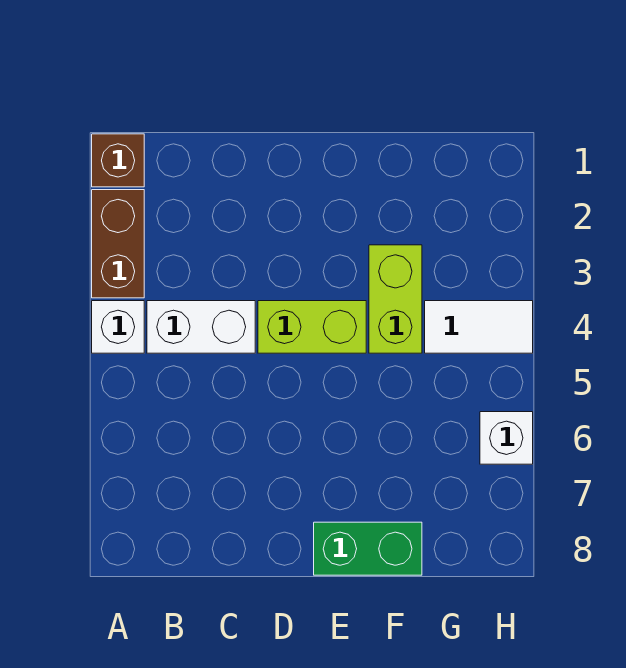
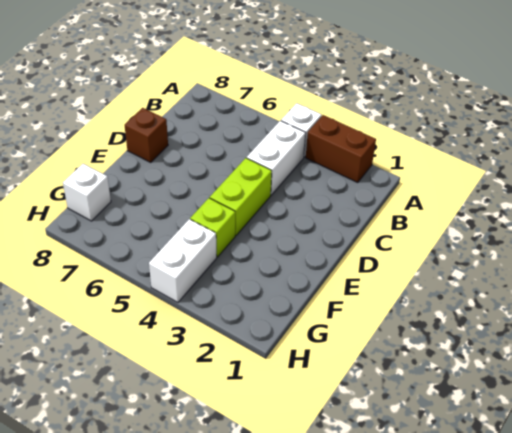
brown 1x1 brick [92,134,144,187] -> brown 1x1 brick moved to [125,108,168,162]
green 1x2 brick [314,522,422,575] -> none
lime 1x2 brick [369,245,422,353] -> lime 1x1 brick [190,198,235,257]
white 1x2 tile [425,301,533,353] -> white 1x2 brick [149,219,217,302]
white 1x1 brick [480,412,533,464] -> white 1x1 brick moved to [63,164,111,221]

